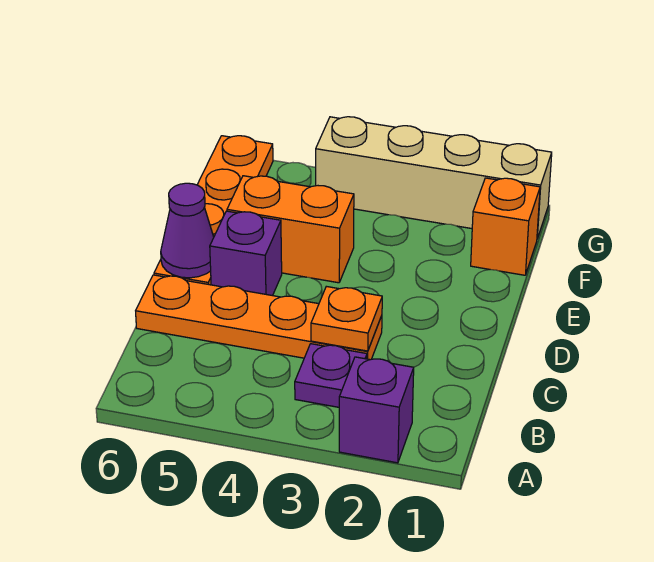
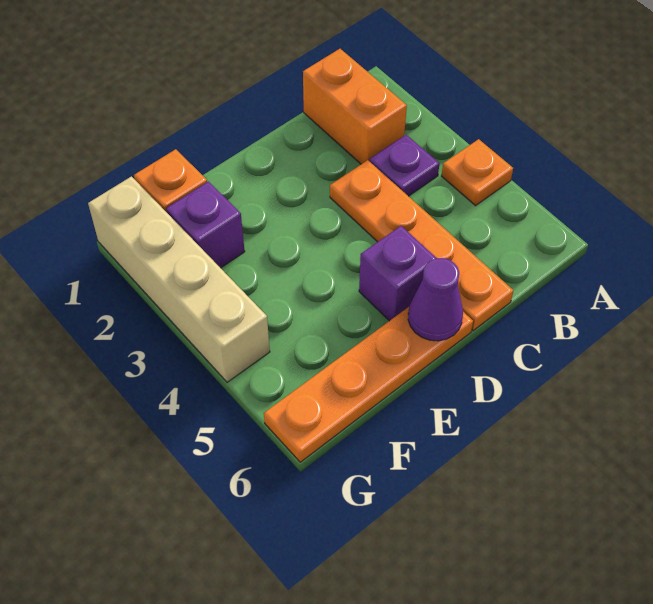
purple 1x1 brick [339,357,414,463] -> purple 1x1 brick moved to [166,182,245,268]
orange 1x1 plate [311,286,382,351] -> orange 1x1 plate moved to [442,139,513,206]
orange 1x2 brick [227,176,354,283] -> orange 1x2 brick moved to [303,49,407,164]

